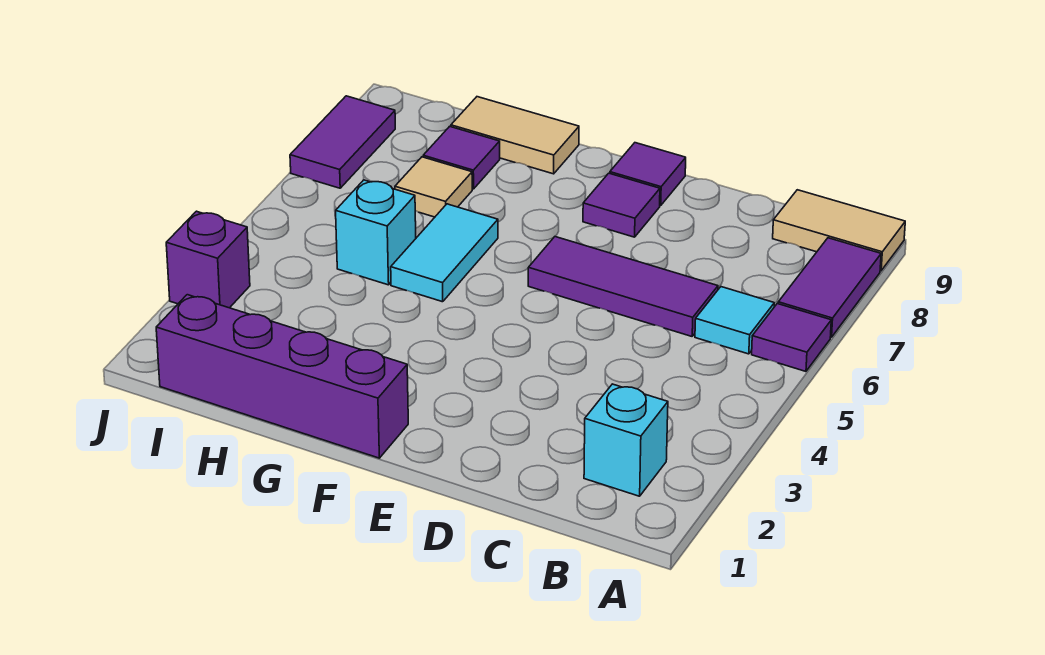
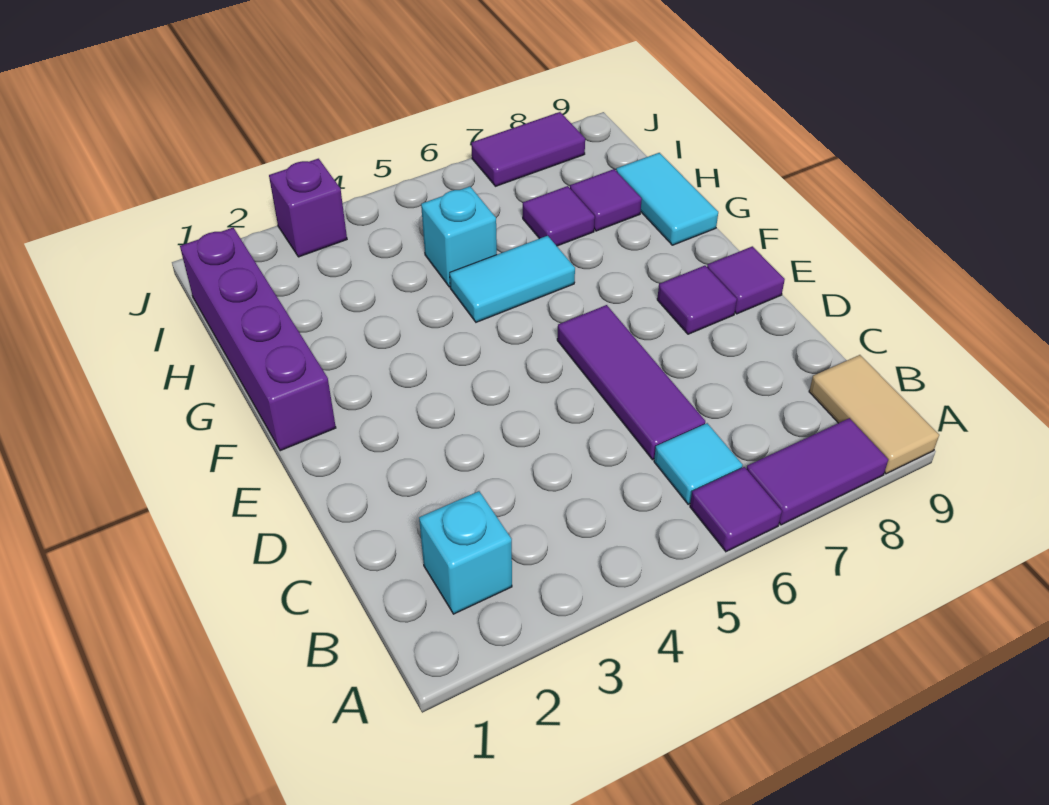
tan 1x2 tile [451,97,579,174] -> cyan 1x2 tile [616,153,718,245]
tan 1x1 tile [395,157,472,217] -> purple 1x1 tile [523,186,595,246]

